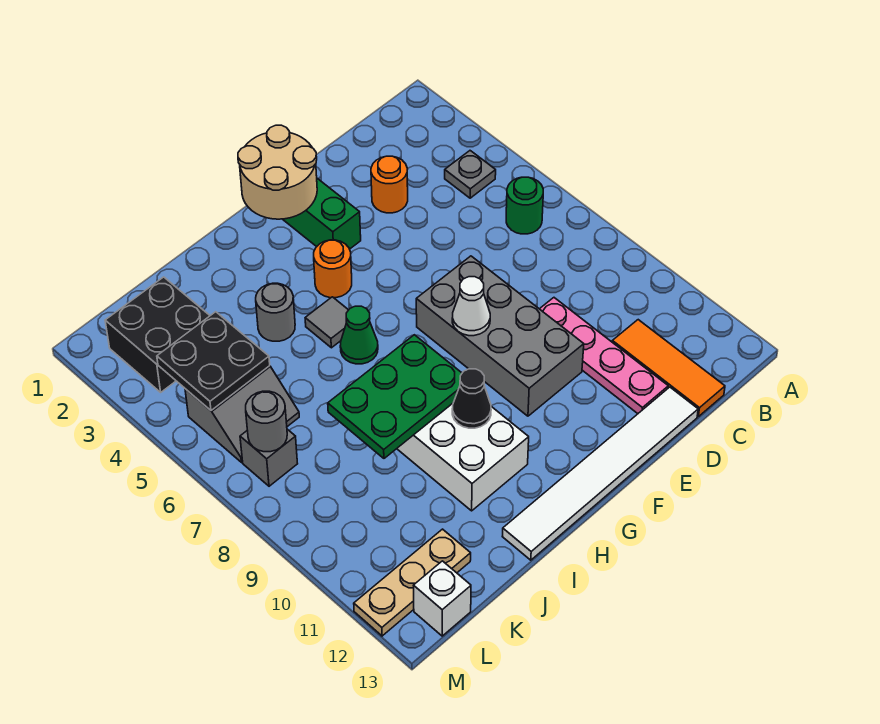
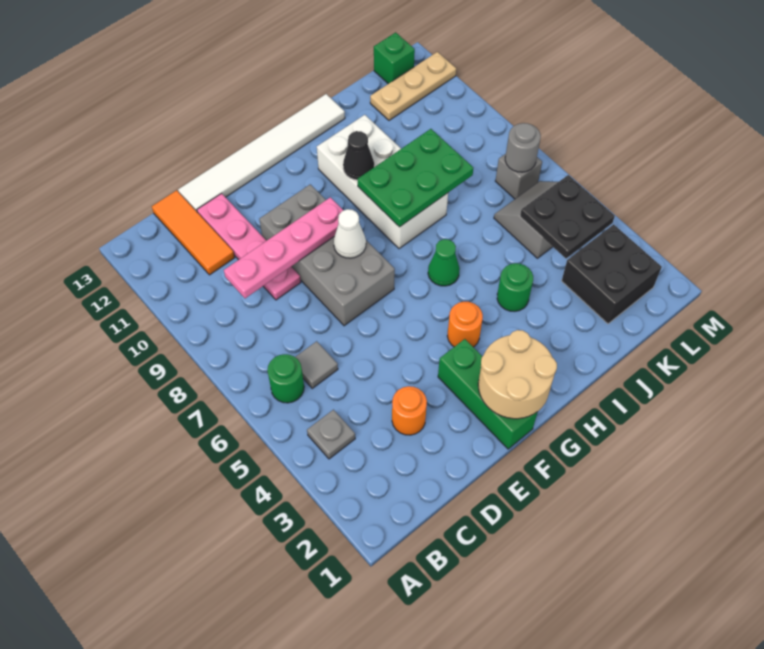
none -> pink 1x4 plate [224,197,344,298]
grey 1x1 tile [305,297,348,348] -> grey 1x1 tile moved to [295,341,338,388]
grey 1x1 round brick [256,283,295,341] -> green 1x1 round brick [497,263,533,311]
white 1x1 brick [413,561,471,636] -> green 1x1 brick [374,32,415,84]

